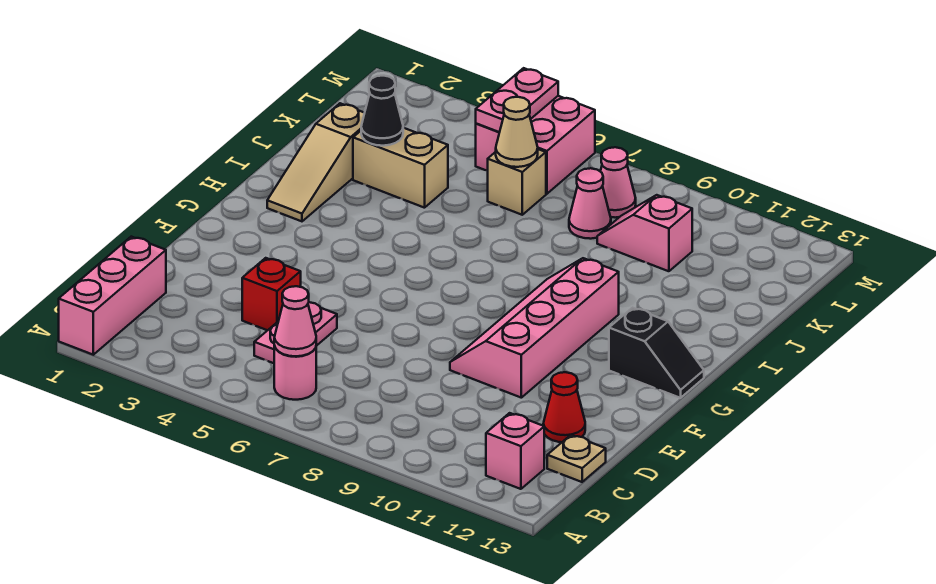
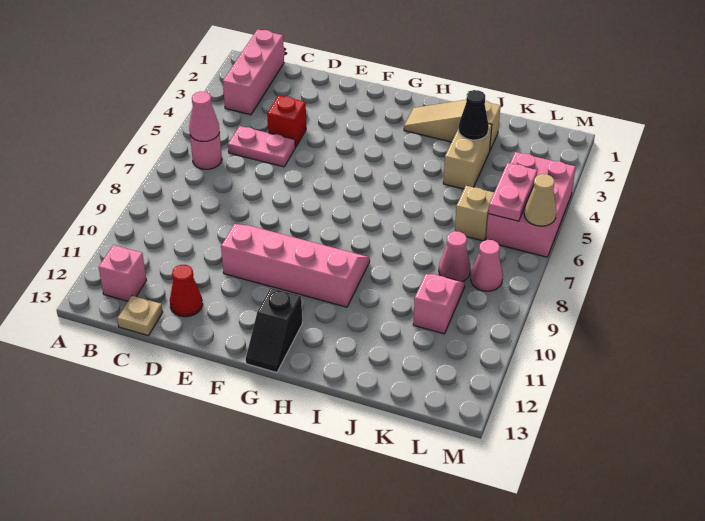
pink 1x3 brick [59,237,166,355] -> pink 1x3 brick turned to [223,29,284,115]
tan 1x1 cone [496,97,538,167] -> tan 1x1 cone moved to [524,174,557,226]
pink 2x2 brick [476,96,595,194] -> pink 2x3 brick [486,152,576,257]
pink 1x2 plate [476,68,558,132] -> pink 1x2 plate turned to [488,163,537,221]

